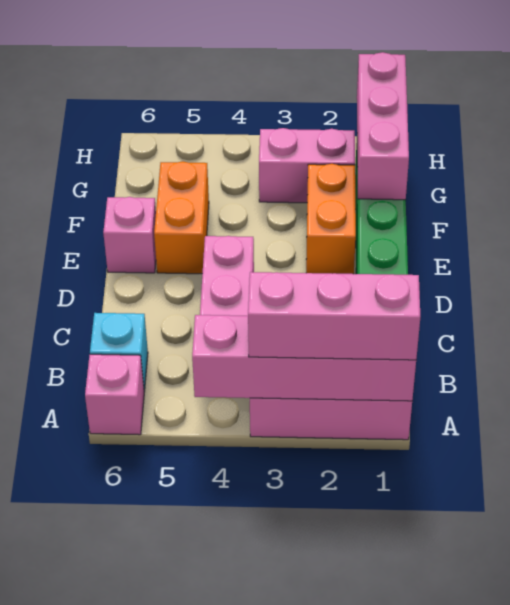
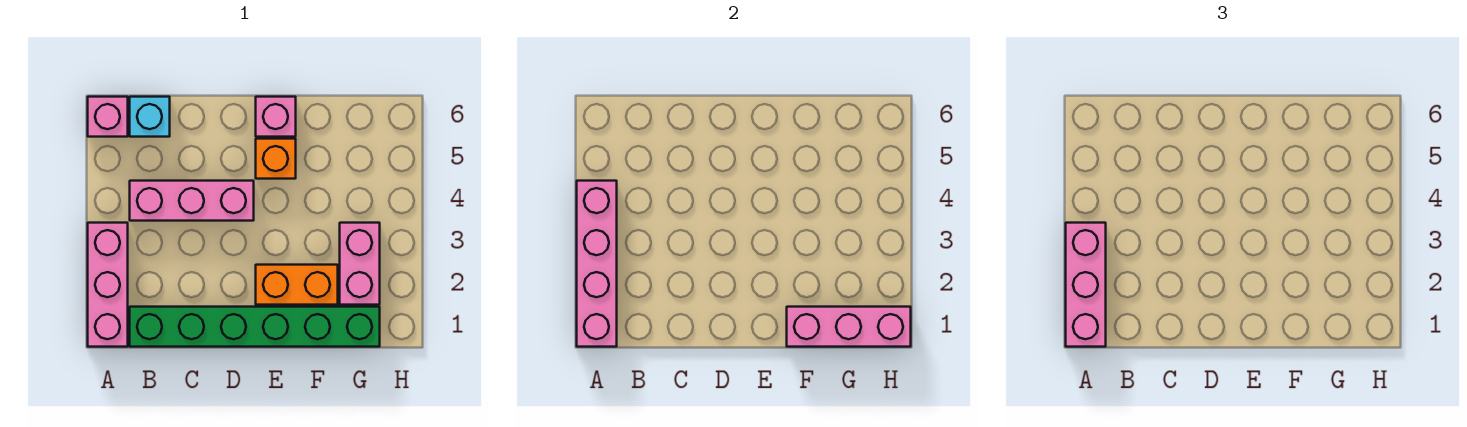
orange 1x2 brick [154,161,209,274] -> orange 1x1 brick [256,139,296,179]

